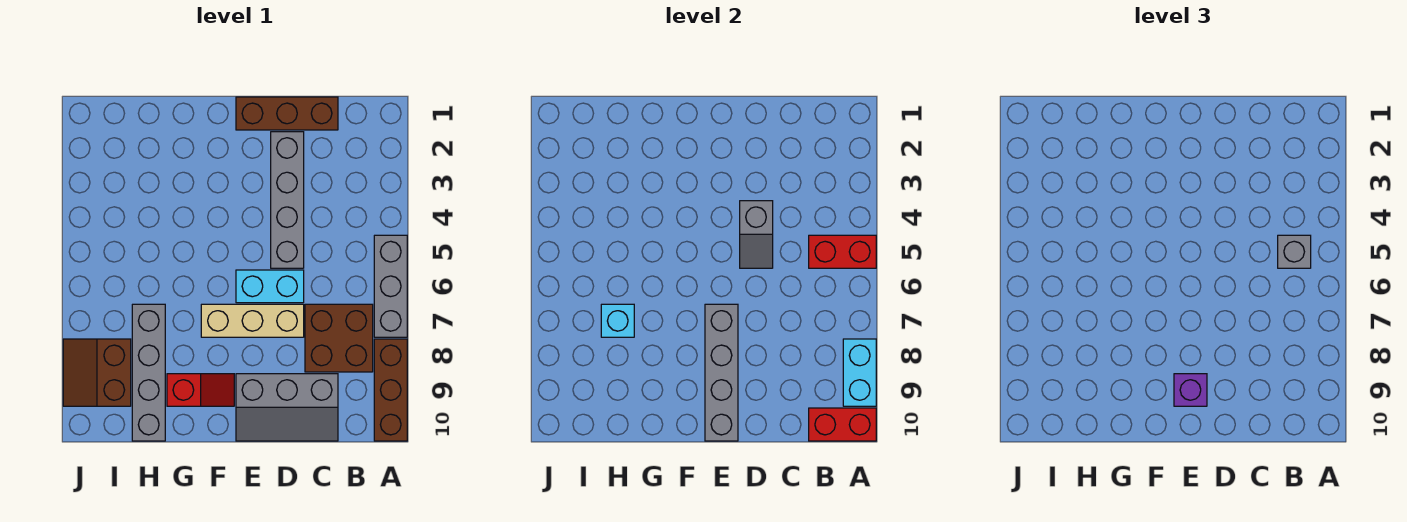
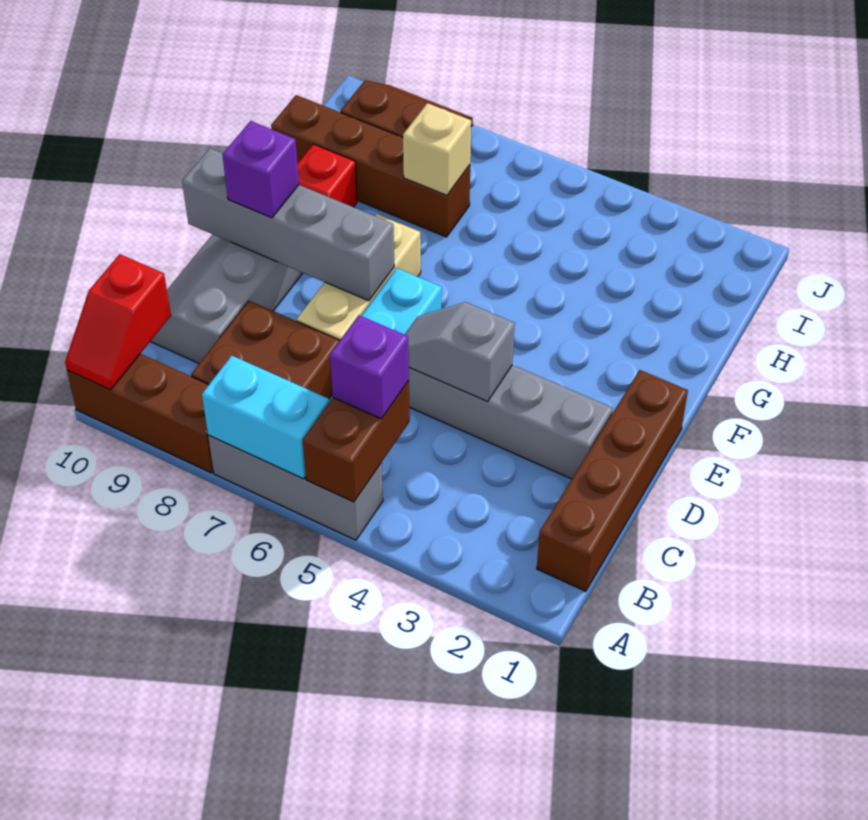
red 1x2 brick [809,235,876,268] -> brown 1x2 brick [303,381,410,502]
cyan 1x2 brick [843,339,876,406] -> cyan 1x2 brick moved to [202,356,329,479]
red 1x2 brick [809,408,876,441] -> red 1x2 slope [65,254,171,390]
grey 1x1 brick [1278,235,1311,268] -> purple 1x1 brick [330,315,409,419]
brown 1x3 brick [236,97,338,130] -> brown 1x4 brick [537,370,688,591]
grey 1x4 brick [132,304,165,441] -> brown 1x4 brick [271,95,470,237]
cyan 1x1 brick [601,304,634,337] -> tan 1x1 brick [403,103,471,195]

